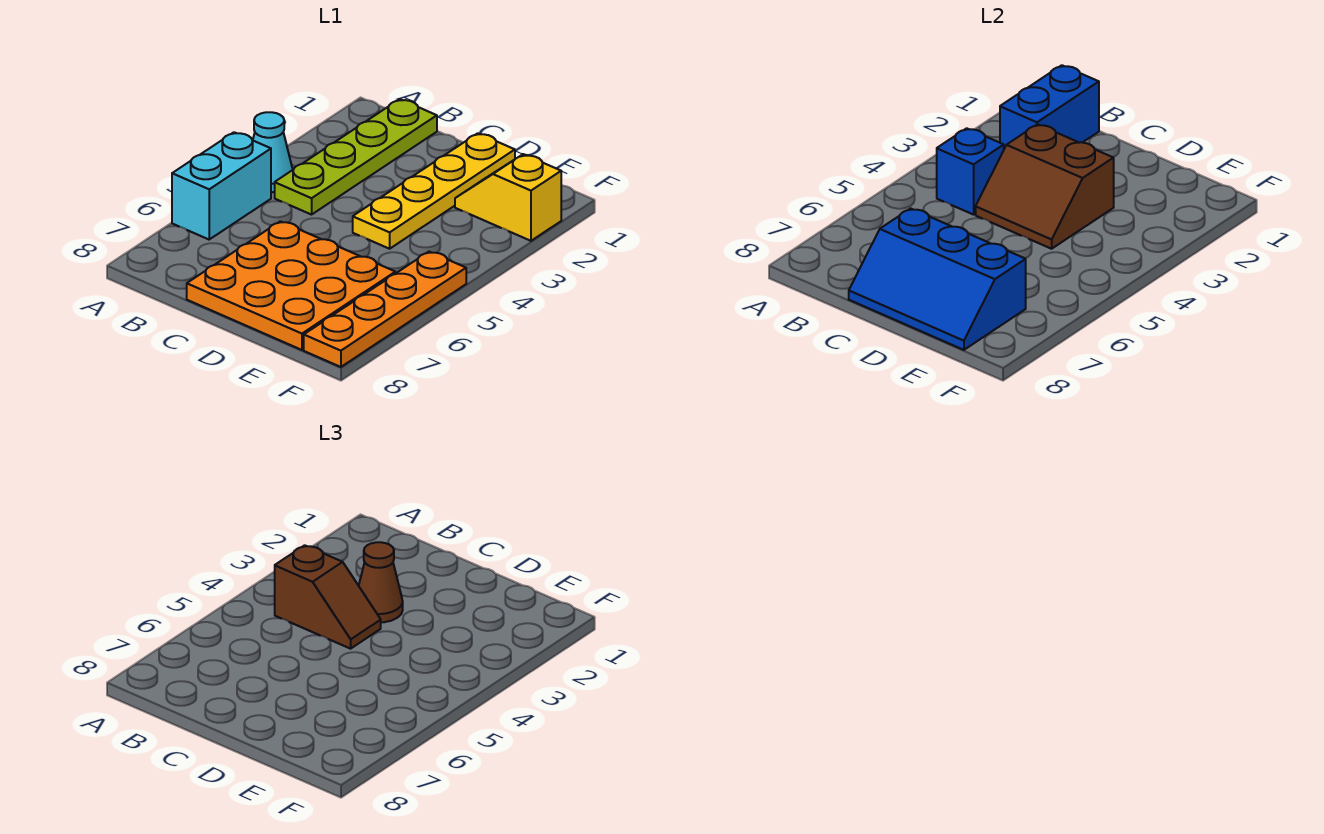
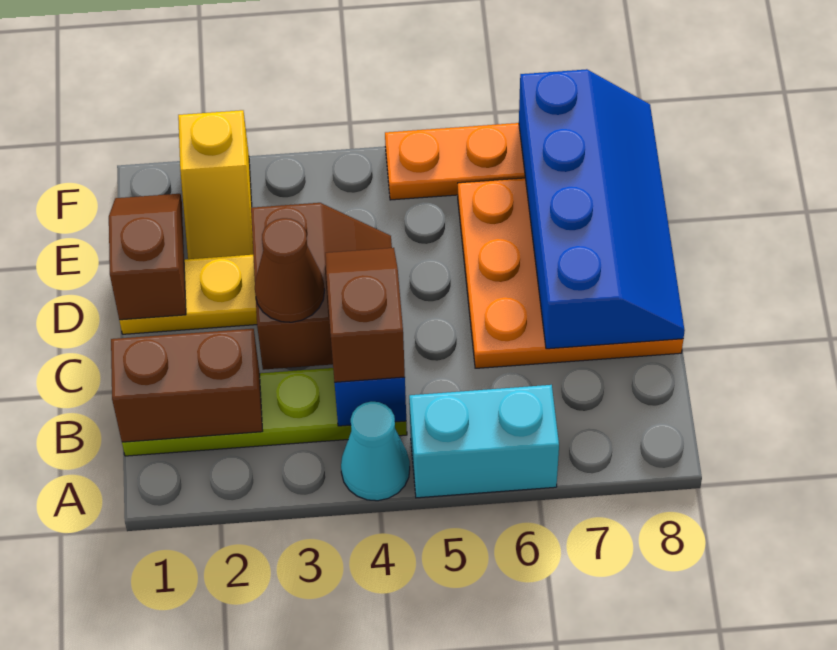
blue 1x2 brick [1000,65,1099,149] -> brown 1x2 brick [111,329,263,442]
blue 2x3 slope [849,208,1026,350] -> blue 2x4 slope [519,69,685,349]
none -> brown 1x2 slope [109,194,186,320]

